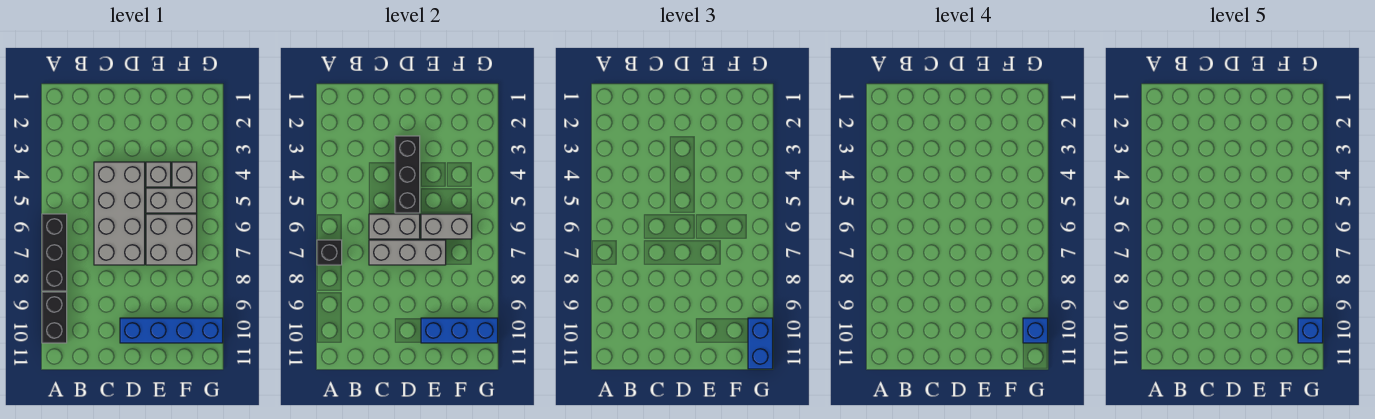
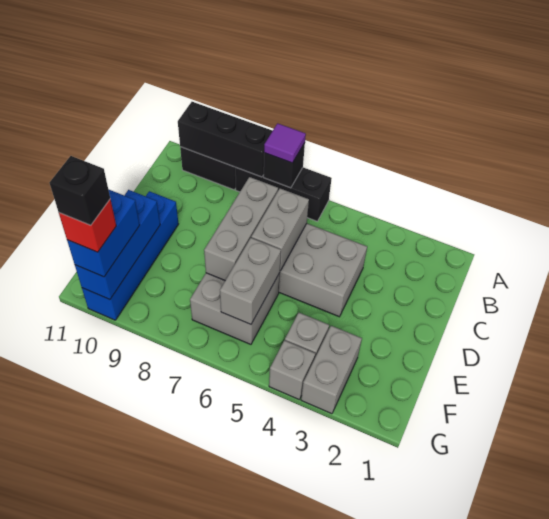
none -> purple 1x1 tile [264,123,306,163]
black 1x3 brick [395,136,420,213] -> black 1x3 brick moved to [178,102,273,177]
grey 1x1 brick [146,162,171,187] -> grey 1x1 brick moved to [269,340,315,400]
grey 1x2 brick [146,188,197,213] -> grey 1x2 brick moved to [301,326,362,414]
blue 1x2 brick [748,318,773,369] -> blue 1x2 brick turned to [67,189,140,277]
blue 1x1 brick [1023,318,1048,343] -> red 1x1 brick [59,199,116,252]
blue 1x1 brick [1298,318,1323,343] -> black 1x1 brick [50,156,110,225]

